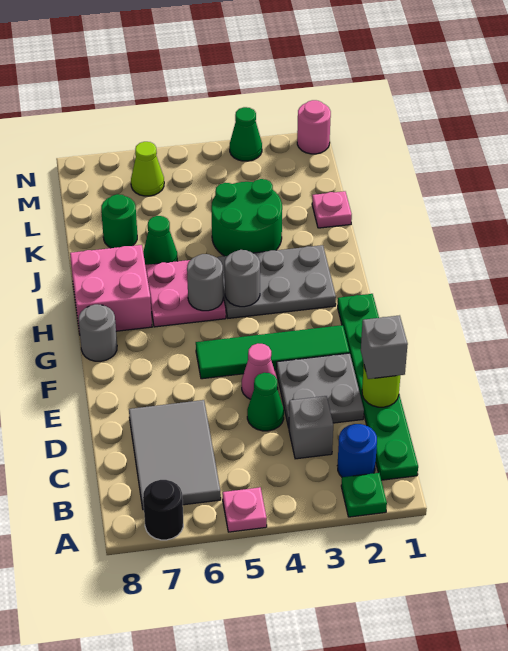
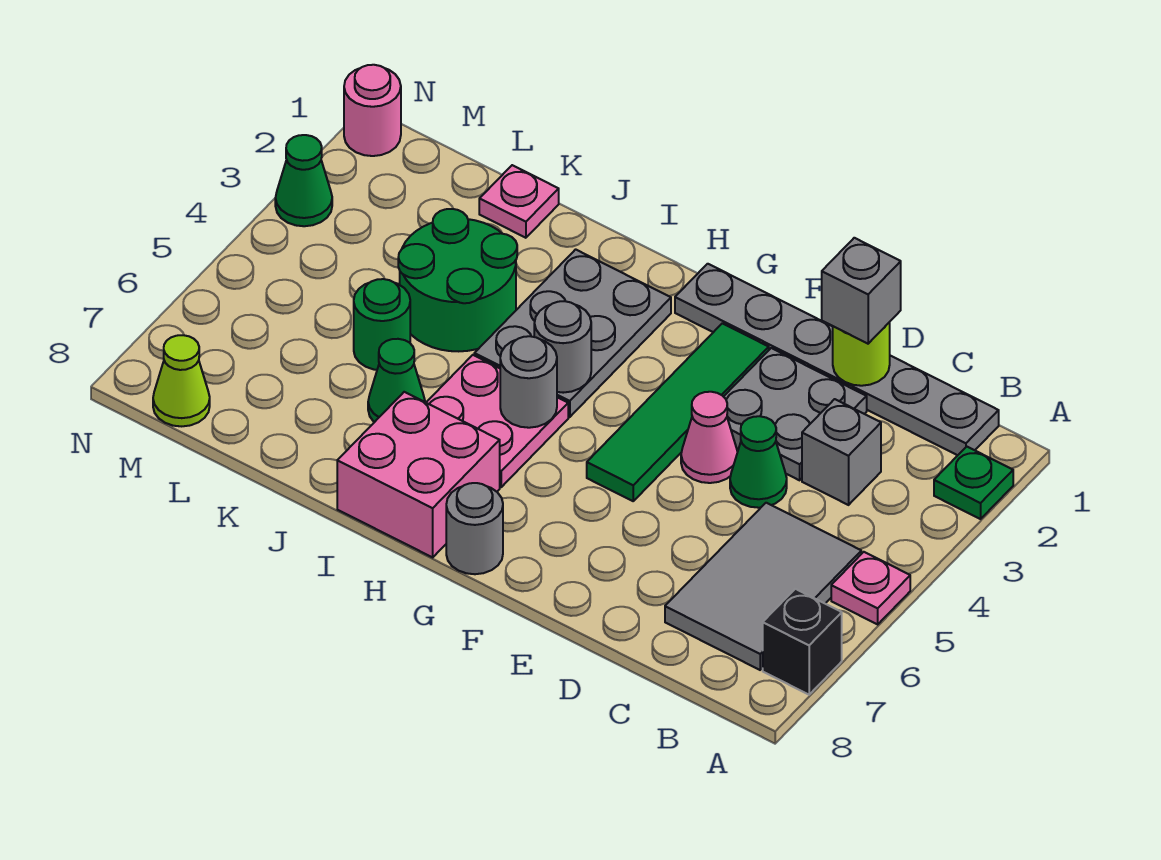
black 1x1 round brick [143,480,183,540] -> black 1x1 brick [763,589,842,695]
green 1x6 plate [338,294,418,480] -> grey 1x6 plate [675,264,999,455]
blue 1x1 round brick [337,424,377,477] -> none
grey 2x3 tile [129,400,221,510] -> grey 2x3 tile turned to [665,503,861,670]
green 1x1 round brick [101,194,137,248] -> green 1x1 round brick moved to [354,279,410,370]
lime 1x1 cone [131,142,164,196] -> lime 1x1 cone moved to [153,335,210,426]

